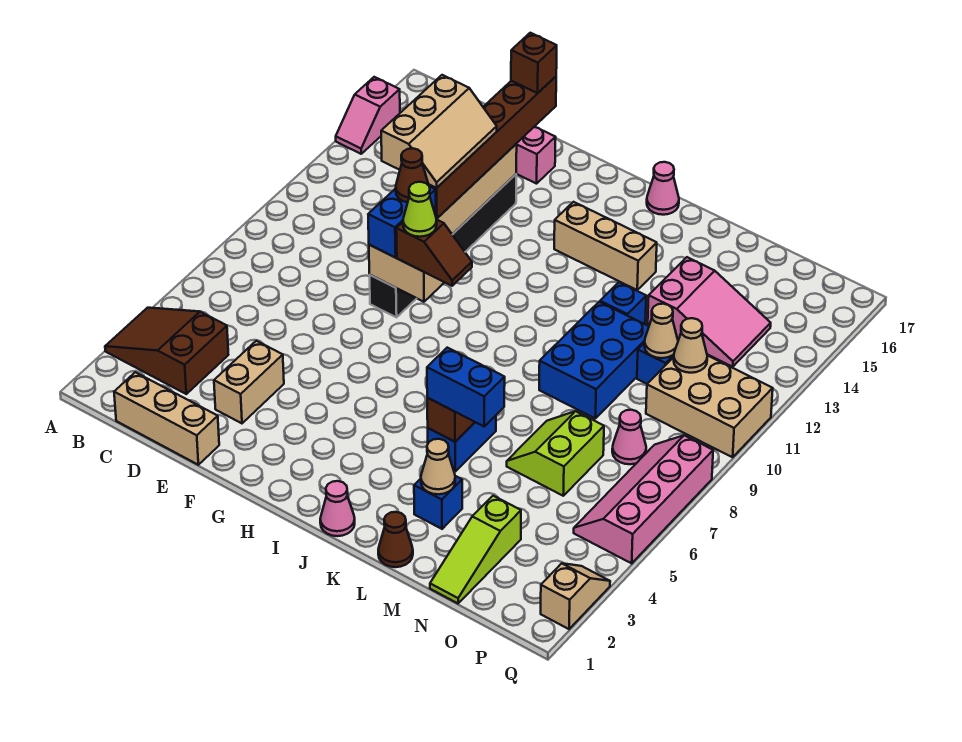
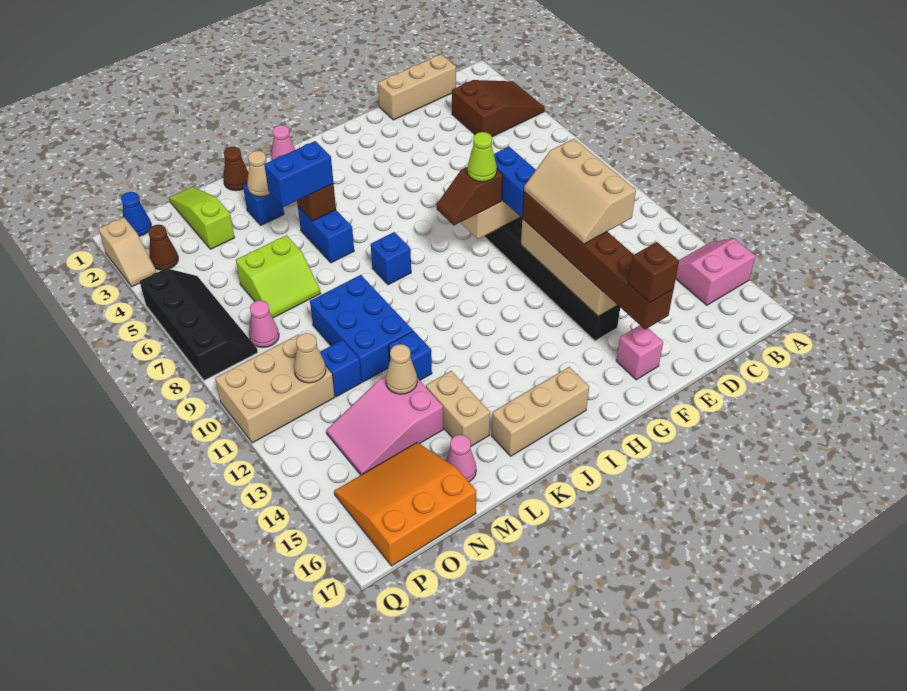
pink 1x2 slope [336,77,400,154] -> pink 2x2 slope [676,239,755,305]
tan 1x2 brick [214,341,284,423] -> tan 1x2 brick moved to [426,371,490,446]
brown 1x1 cone [396,148,429,202] -> brown 1x1 cone moved to [148,225,178,270]
tan 1x3 brick [554,202,657,290] -> tan 1x3 brick moved to [491,367,589,456]
none -> blue 1x1 brick [371,232,411,285]
pink 1x1 cone [647,162,679,215] -> pink 1x1 cone moved to [446,435,476,482]
lime 2x2 slope [507,411,604,496] -> lime 2x2 slope turned to [236,235,320,318]
tan 1x1 cone [644,304,678,358] -> tan 1x1 cone moved to [386,344,417,394]
none -> orange 3x3 slope [334,443,476,566]
none -> blue 1x1 cone [121,192,151,236]
pink 2x4 slope [574,435,713,563] -> black 2x4 slope [140,268,258,380]

